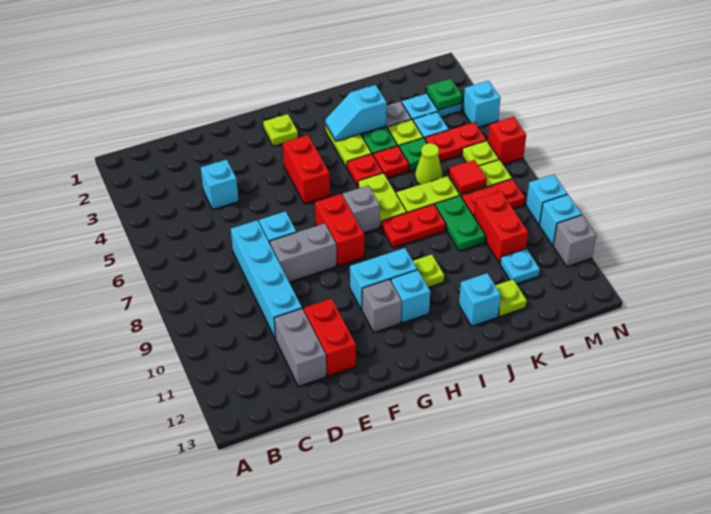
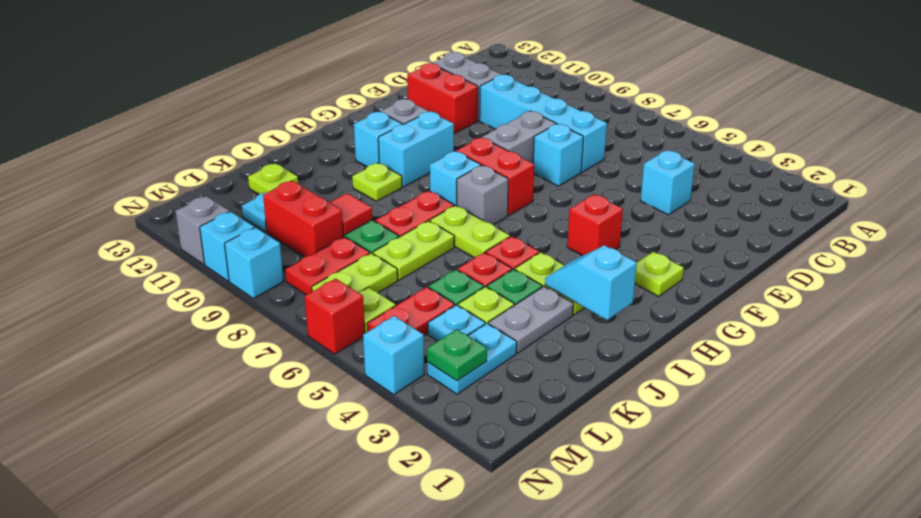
red 1x2 brick [283,135,330,204] -> red 1x1 brick [567,194,623,256]
cyan 1x2 slope [325,85,387,141] -> cyan 1x2 slope turned to [545,245,637,320]
cyan 1x1 brick [459,273,501,326] -> cyan 1x1 brick moved to [430,151,481,206]
lime 1x1 cone [415,143,442,185] -> none
red 1x1 tile [449,160,487,194] -> red 1x1 tile moved to [329,193,372,235]

